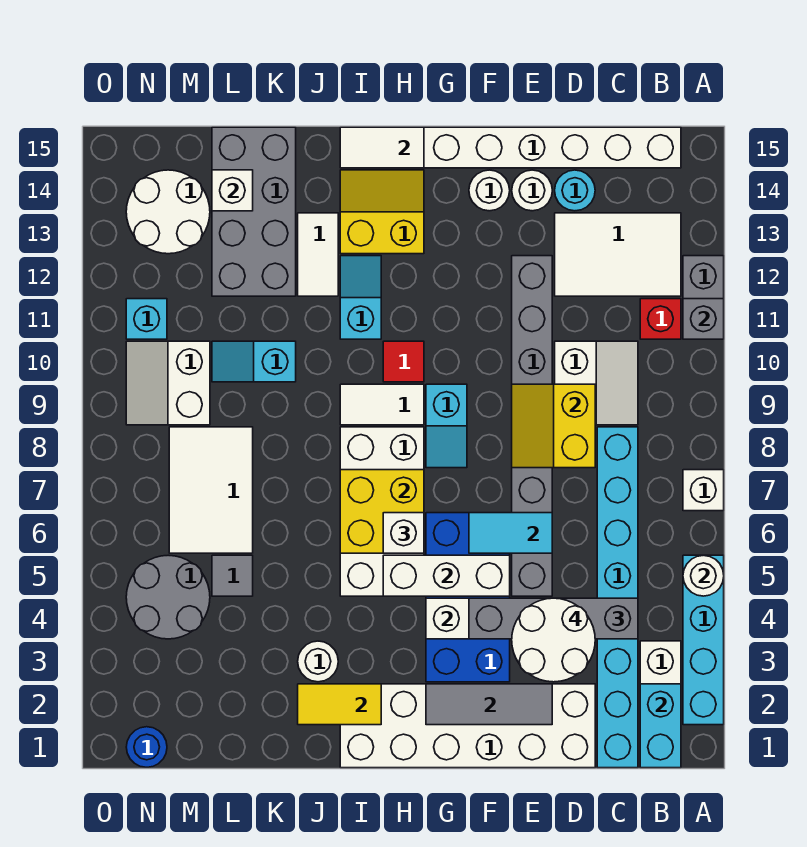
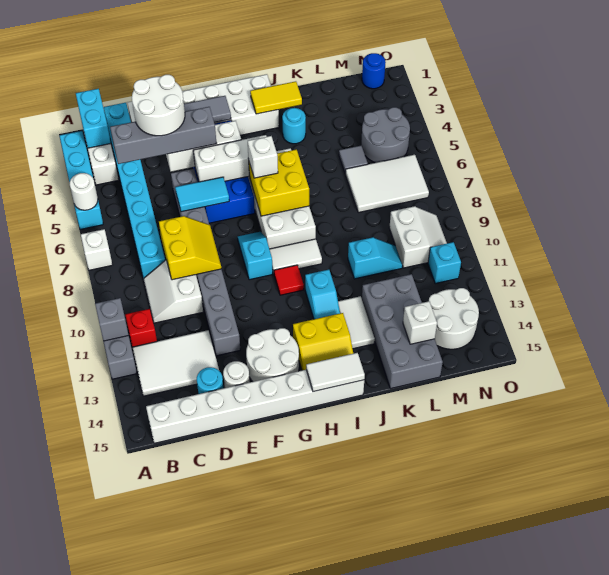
white 1x1 round brick [469,170,510,211] -> white 2x2 round brick [246,328,299,382]
white 1x1 round brick [298,641,338,682] -> cyan 1x1 round brick [282,108,306,144]
white 2x3 tile [169,427,253,553] -> white 2x3 tile turned to [345,155,429,212]

